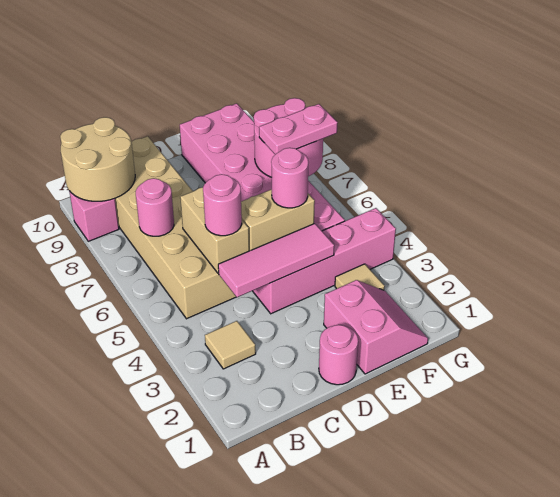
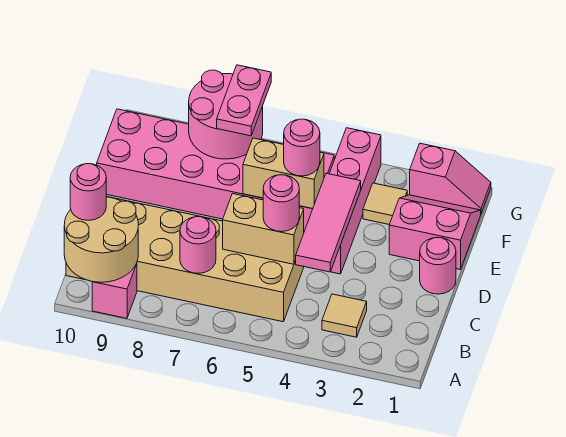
none -> pink 1x1 round brick [70,164,106,220]
tan 1x2 brick [241,189,315,251] -> tan 1x2 brick turned to [243,138,324,209]
none -> pink 1x2 slope [410,143,491,213]

